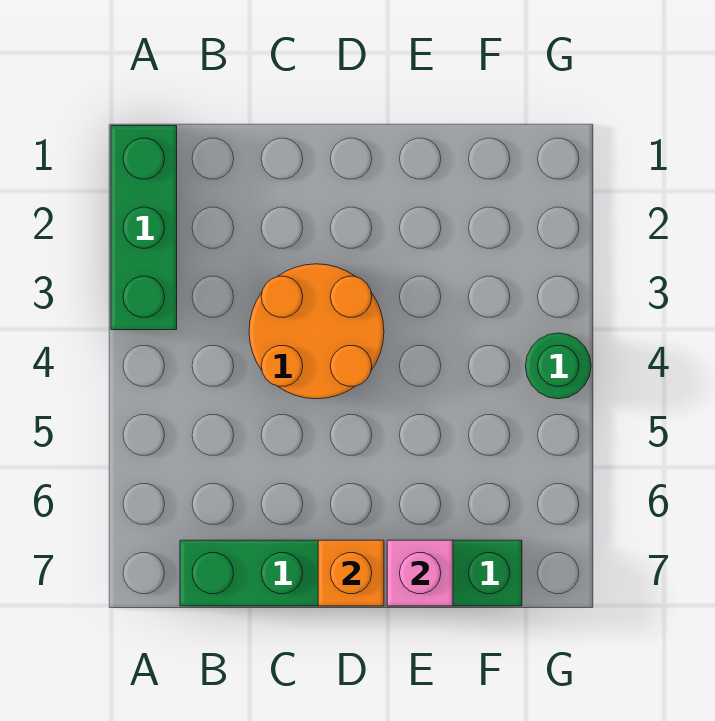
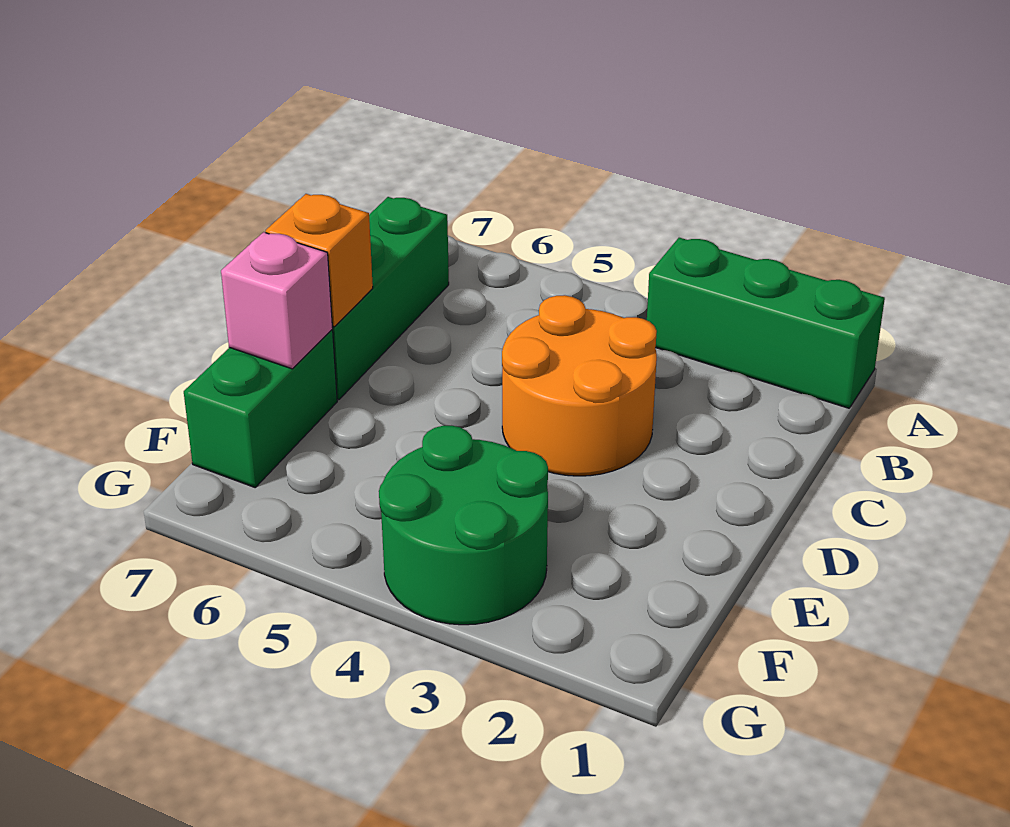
green 1x1 round brick [526,333,591,399] -> green 2x2 round brick [379,426,548,625]

